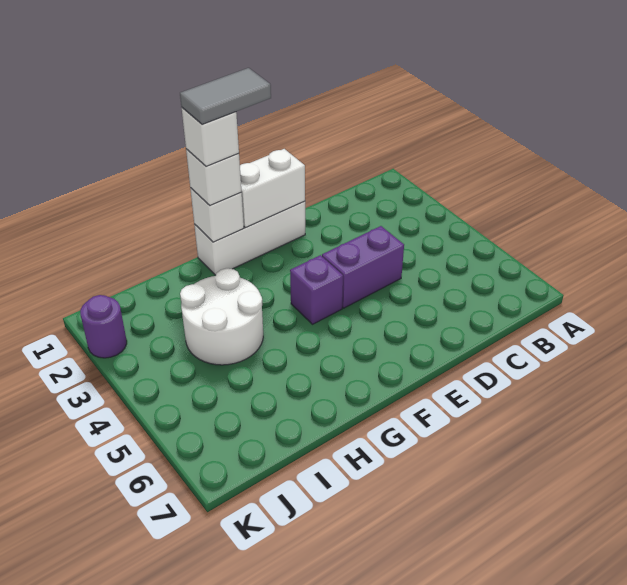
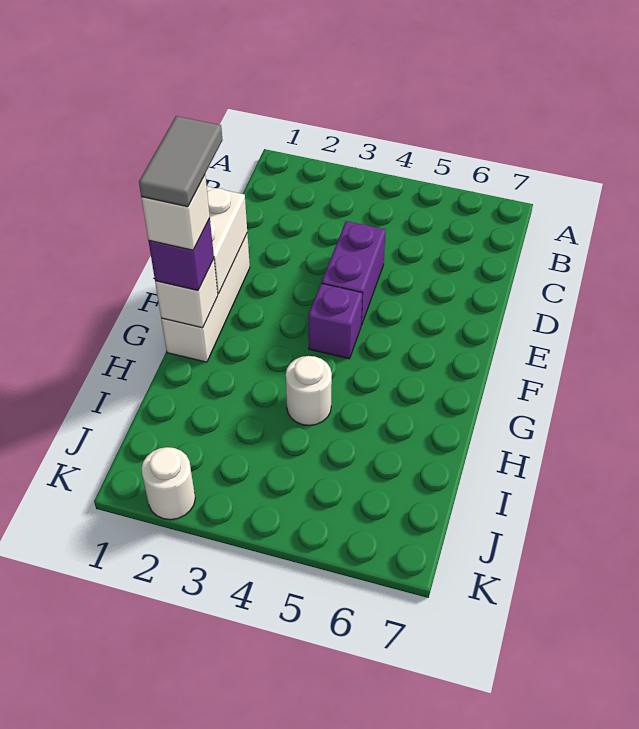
white 1x1 brick [186,149,242,206] -> purple 1x1 brick [149,218,214,291]
white 2x2 round brick [180,268,263,365] -> white 1x1 round brick [286,356,332,425]
purple 1x1 round brick [80,295,127,358] -> white 1x1 round brick [142,447,195,520]

